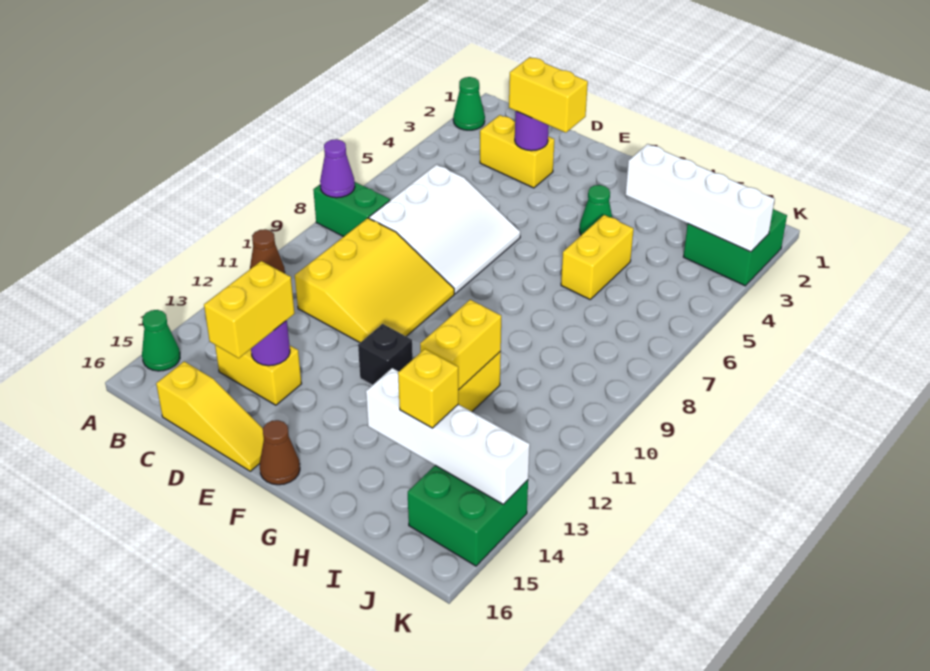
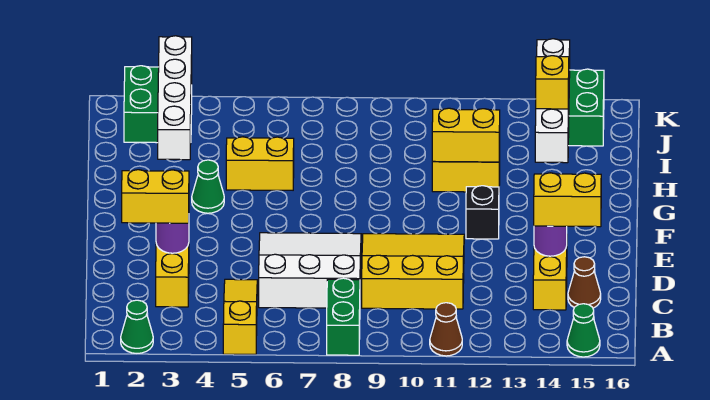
purple 1x1 cone [320,139,355,198] -> none
yellow 1x3 slope [156,362,264,471] -> yellow 1x3 slope moved to [223,279,257,354]
yellow 1x2 brick [509,57,588,133] -> yellow 1x2 brick turned to [122,170,189,223]
brown 1x1 cone [260,420,300,485] -> brown 1x1 cone moved to [568,257,601,308]

